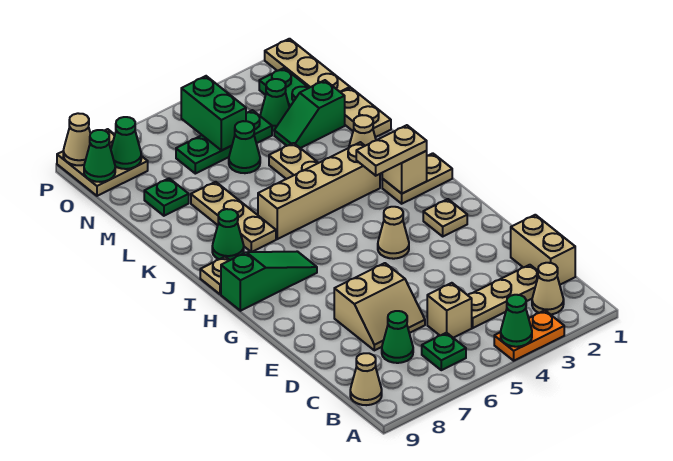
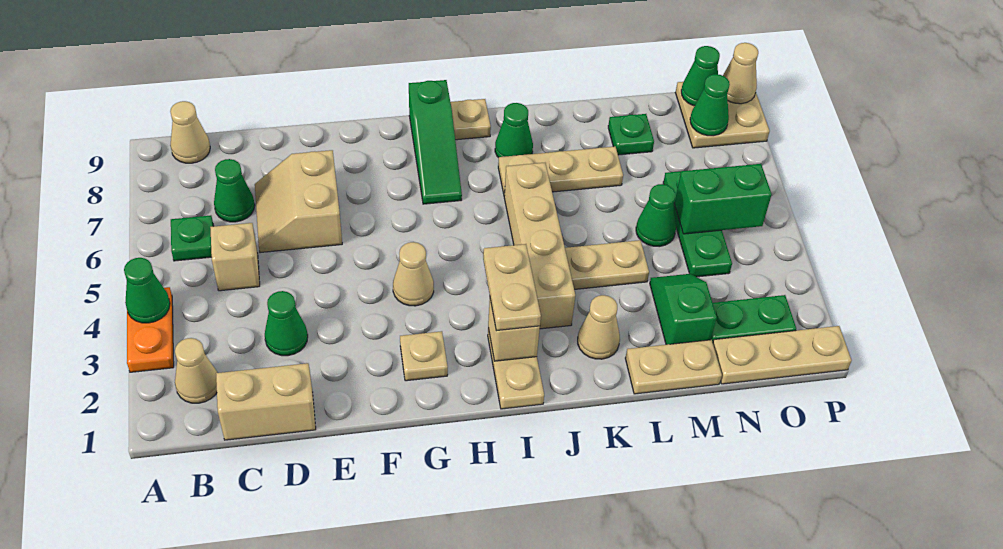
tan 1x3 plate [468,265,538,328] -> none
green 1x1 cone [260,79,290,131] -> green 1x1 cone moved to [265,291,308,356]

